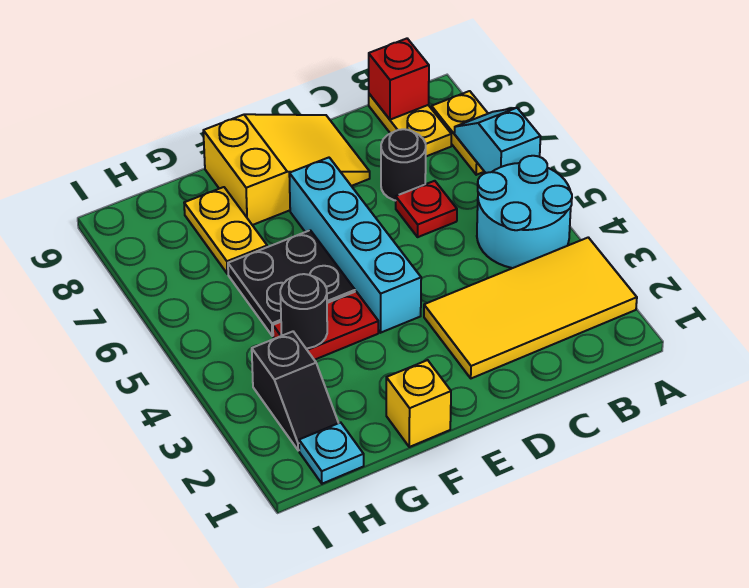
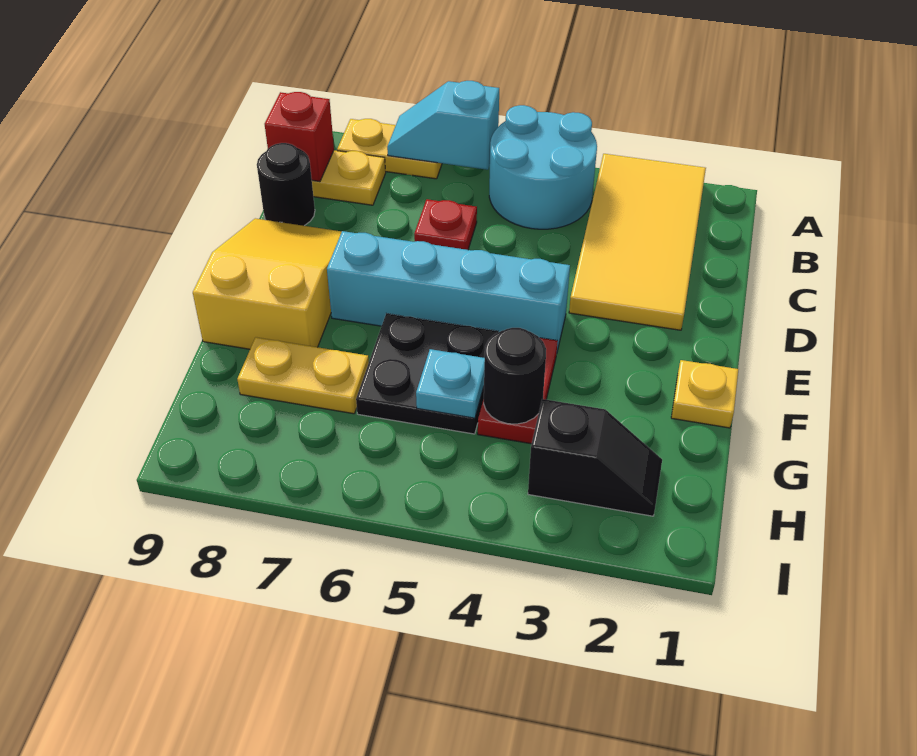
black 1x1 round brick [381,129,426,201] -> black 1x1 round brick moved to [257,143,315,226]
yellow 1x1 brick [386,360,451,447] -> yellow 1x1 plate [671,360,739,428]
cyan 1x1 plate [299,422,364,484] -> cyan 1x1 plate moved to [416,349,485,418]

